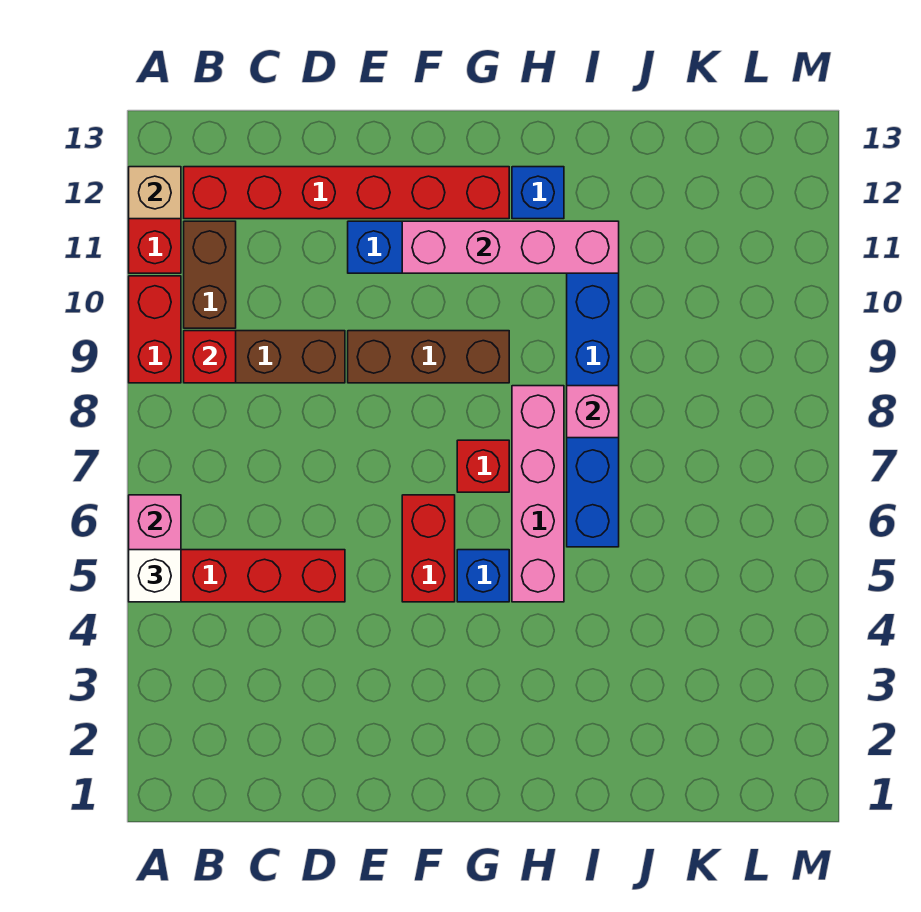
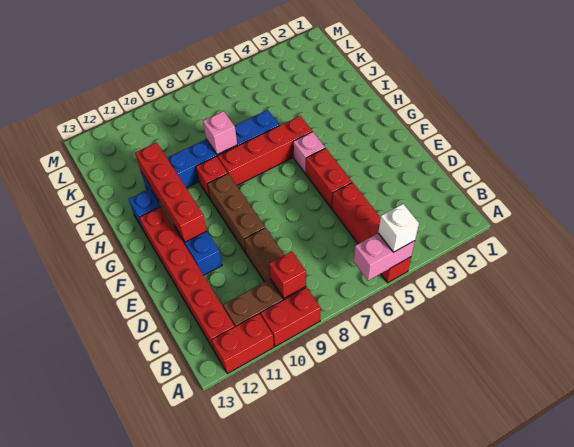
tan 1x1 brick [129,167,181,219] -> none
red 1x2 brick [402,495,455,602] -> red 1x2 brick turned to [306,148,352,208]
pink 1x4 brick [402,221,619,273] -> red 1x4 brick [135,142,207,242]
blue 1x1 brick [457,550,509,602] -> pink 1x1 brick [293,132,325,174]
red 1x1 brick [457,440,509,492] -> red 1x1 brick moved to [196,156,228,198]
pink 1x4 brick [512,386,564,602] -> red 1x4 brick [218,116,312,185]

